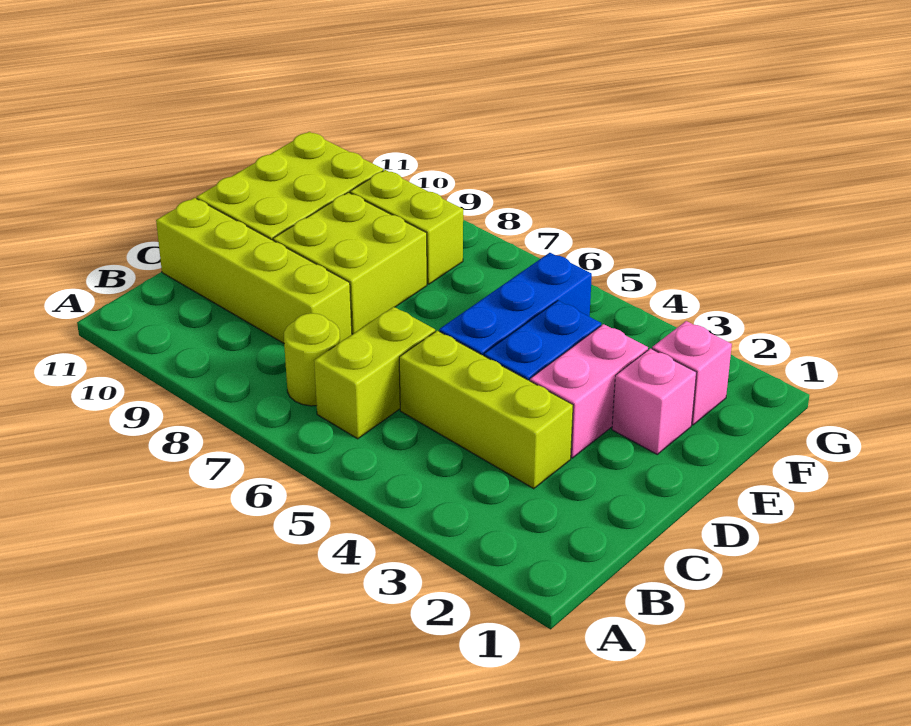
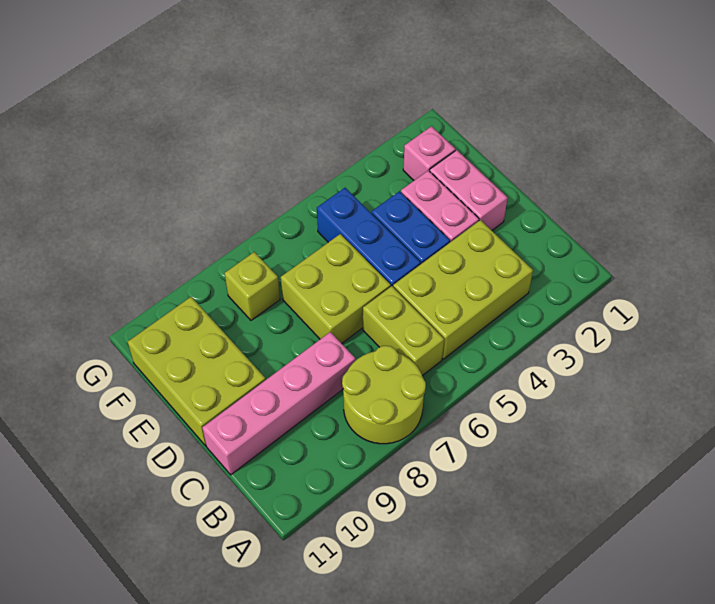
lime 1x1 round brick [284,313,340,406] -> lime 2x2 round brick [342,346,426,444]
lime 1x3 brick [399,331,573,489] -> lime 2x3 brick [393,220,533,359]
lime 1x4 brick [156,198,352,343] -> pink 1x4 brick [202,332,355,475]
lime 2x2 brick [273,192,427,334] -> lime 2x2 brick moved to [281,234,391,343]
pink 1x1 brick [612,348,697,454] -> pink 1x2 brick [430,150,508,230]
lime 1x2 brick [350,170,463,284] -> lime 1x1 brick [225,252,280,320]

